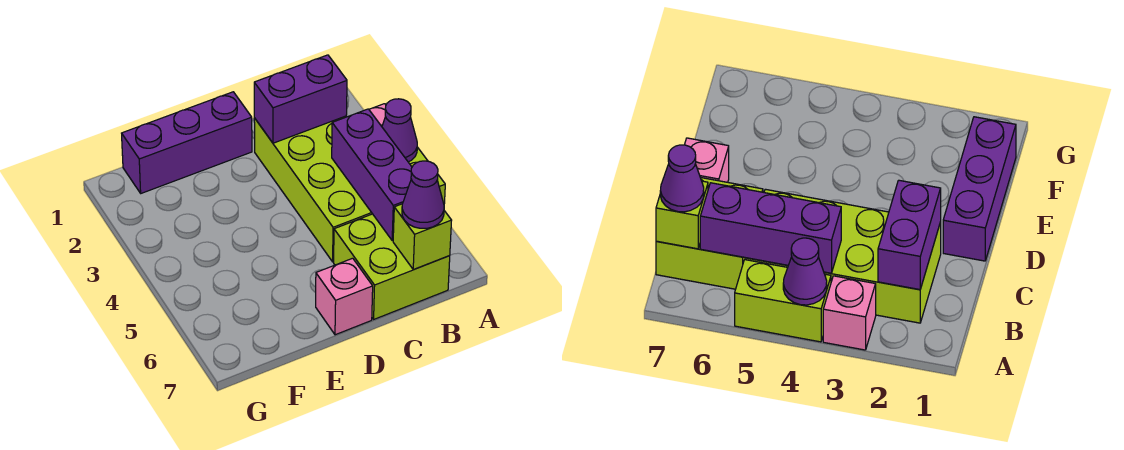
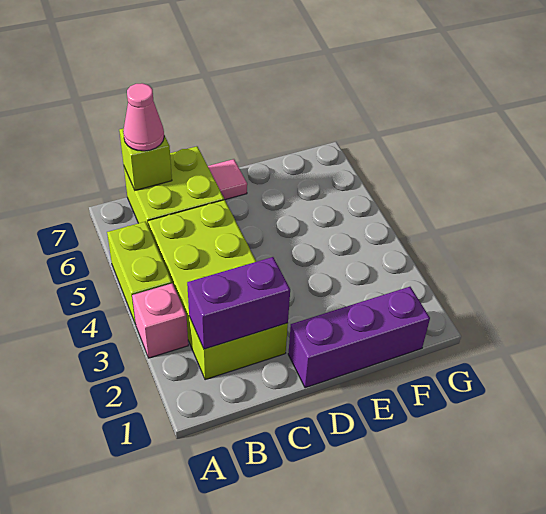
purple 1x1 cone [382,99,417,162] -> none
purple 1x3 brick [332,109,412,241] -> none
purple 1x1 cone [402,161,444,228] -> pink 1x1 cone [123,83,164,151]
pink 1x1 brick [316,258,373,335] -> pink 1x1 tile [208,159,247,200]

